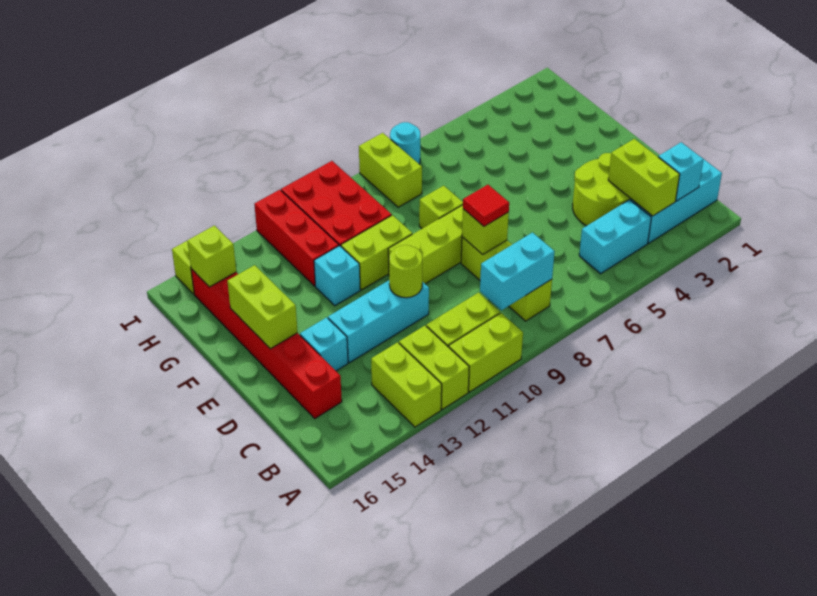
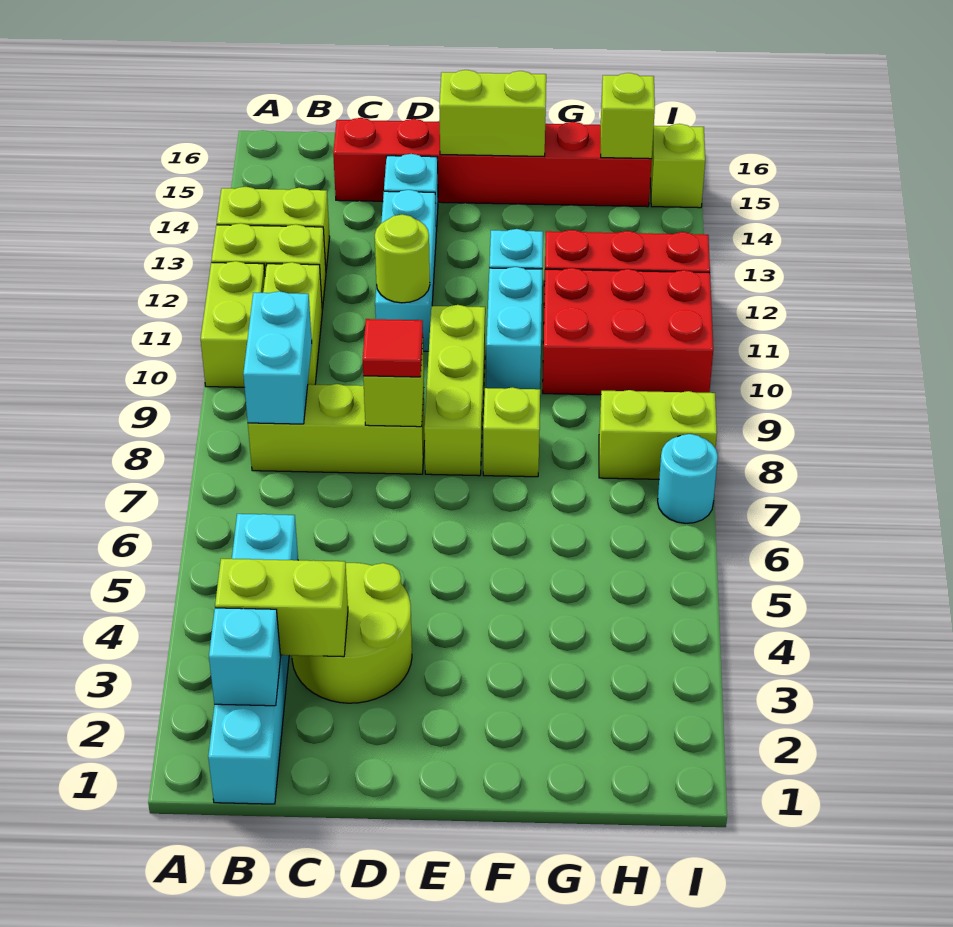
lime 1x2 brick [341,215,412,290] -> cyan 1x2 brick [486,267,542,389]

